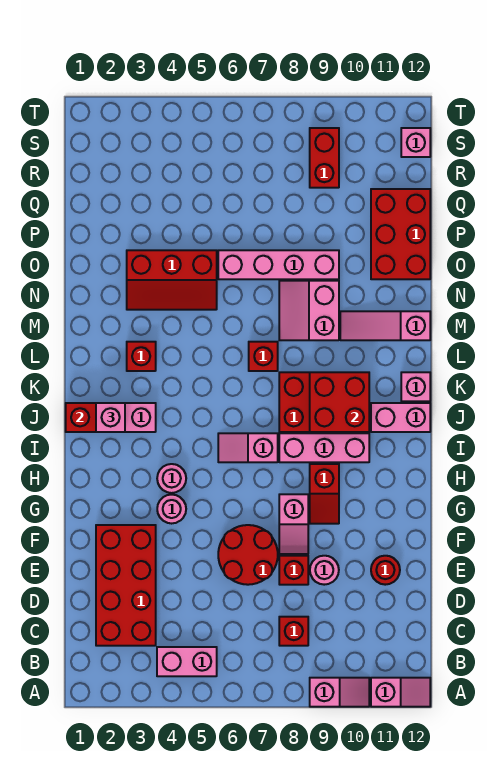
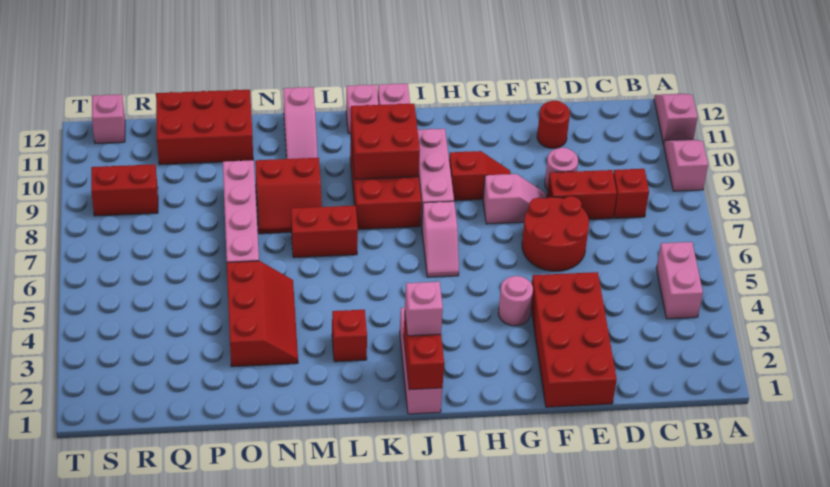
red 2x4 brick [96,525,156,646] -> red 2x4 brick turned to [531,272,617,407]
red 1x1 brick [279,556,308,585] -> red 1x2 brick [547,170,617,219]
pink 1x1 round brick [157,464,186,493] -> none
red 1x1 brick [249,342,278,371] -> red 1x2 brick [291,206,358,258]
pink 2x2 slope [279,281,339,340] -> red 2x2 slope [255,158,322,234]

